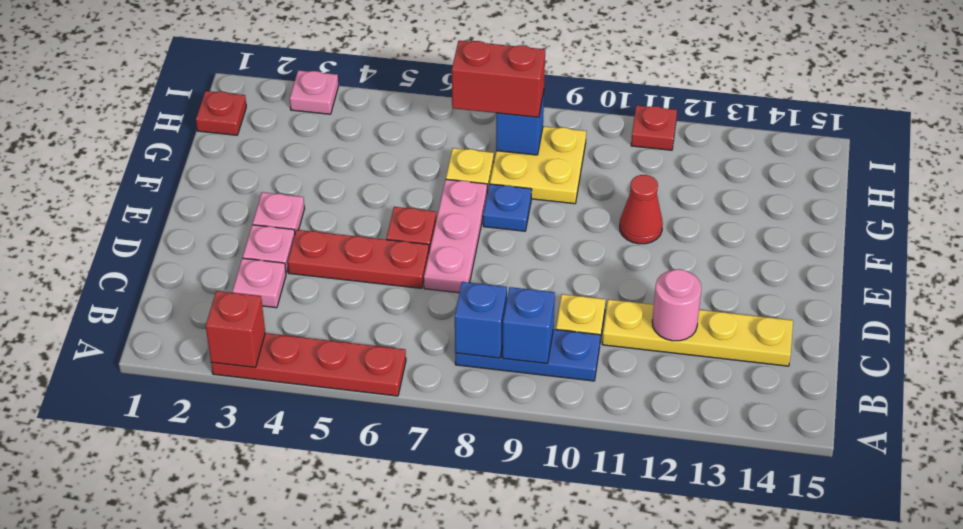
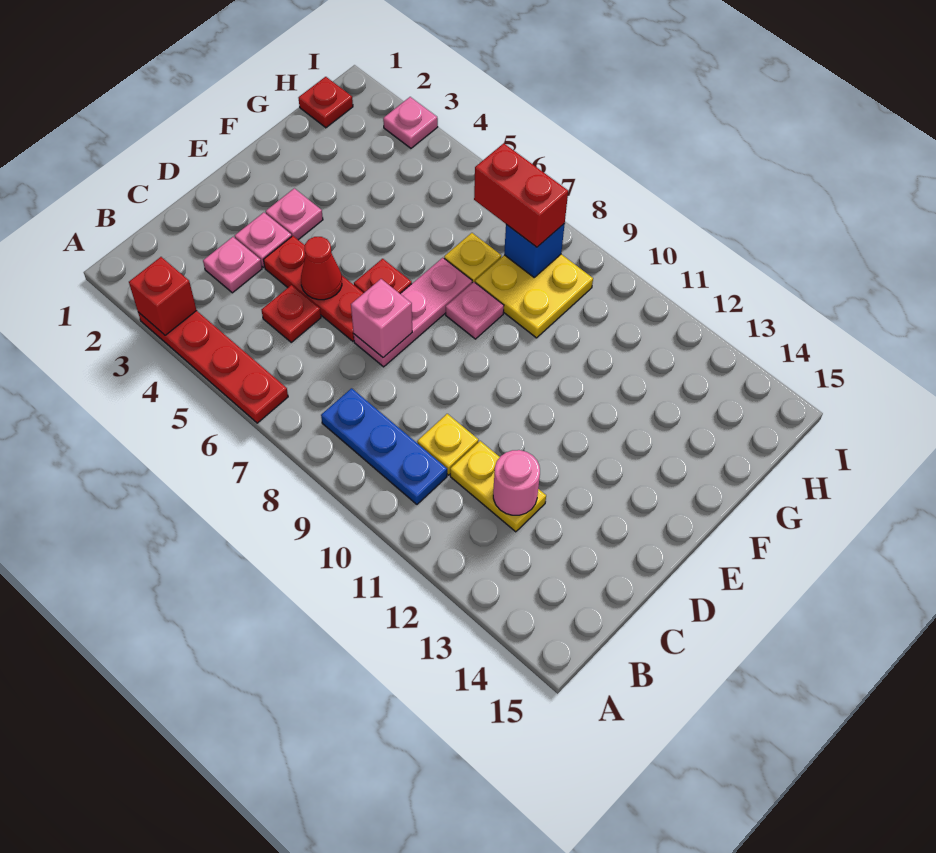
blue 1x1 brick [455,282,507,358] -> none
blue 1x1 brick [502,287,555,363] -> none
yellow 1x4 plate [602,299,793,366] -> yellow 1x2 plate [450,441,546,532]
none -> pink 1x1 brick [351,279,412,358]
blue 1x1 plate [483,184,532,231] -> pink 1x1 plate [446,282,504,339]
red 1x1 cone [620,175,663,244] -> red 1x1 cone moved to [301,237,342,300]
red 1x1 plate [631,105,677,150] -> red 1x1 plate moved to [261,285,321,342]

